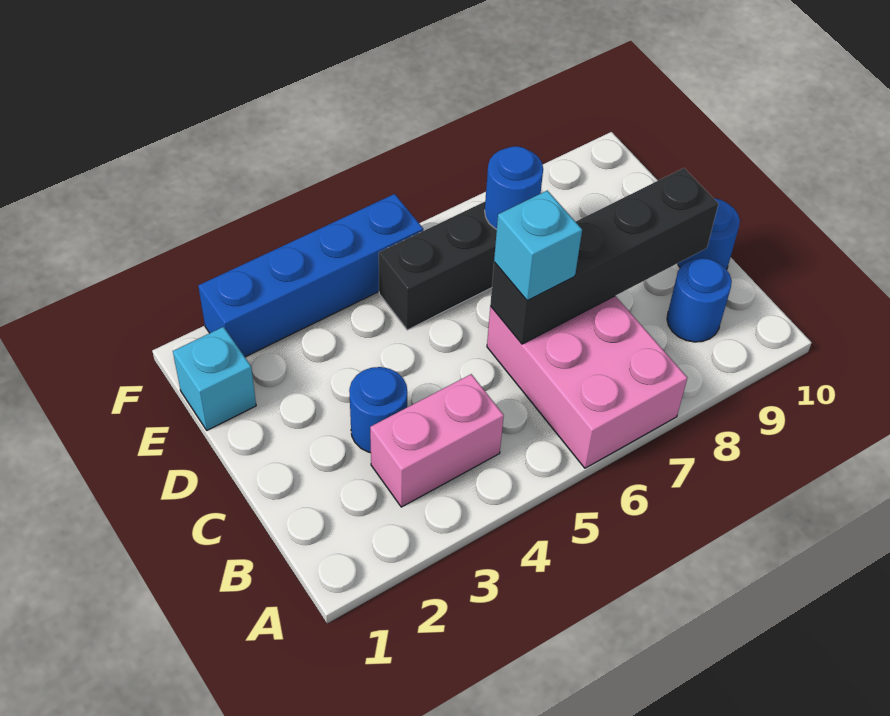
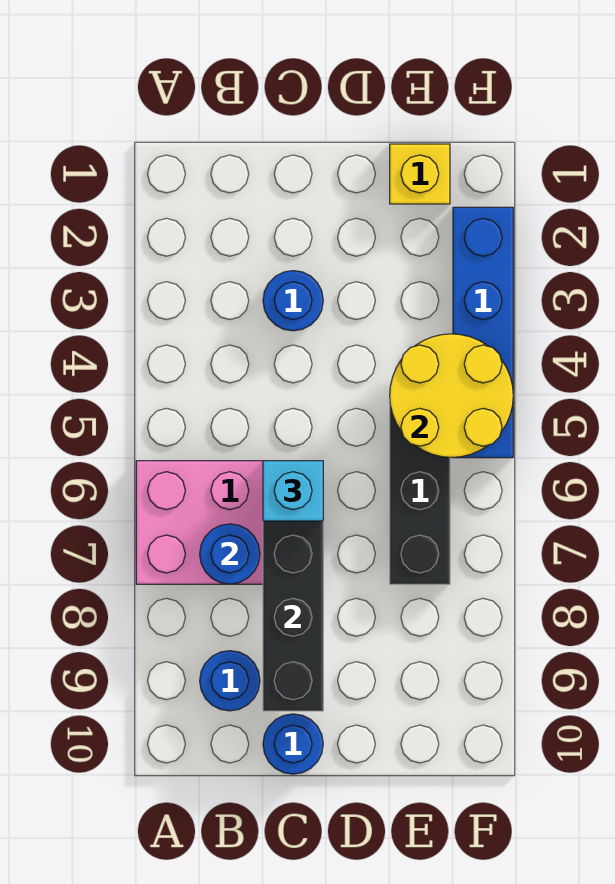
pink 1x2 brick [370,374,504,507] -> none
cyan 1x1 brick [173,327,256,430] -> yellow 1x1 brick [390,144,450,204]
none -> yellow 2x2 round brick [390,334,513,457]
blue 1x1 round brick [485,146,543,229] -> blue 1x1 round brick moved to [200,524,260,584]

